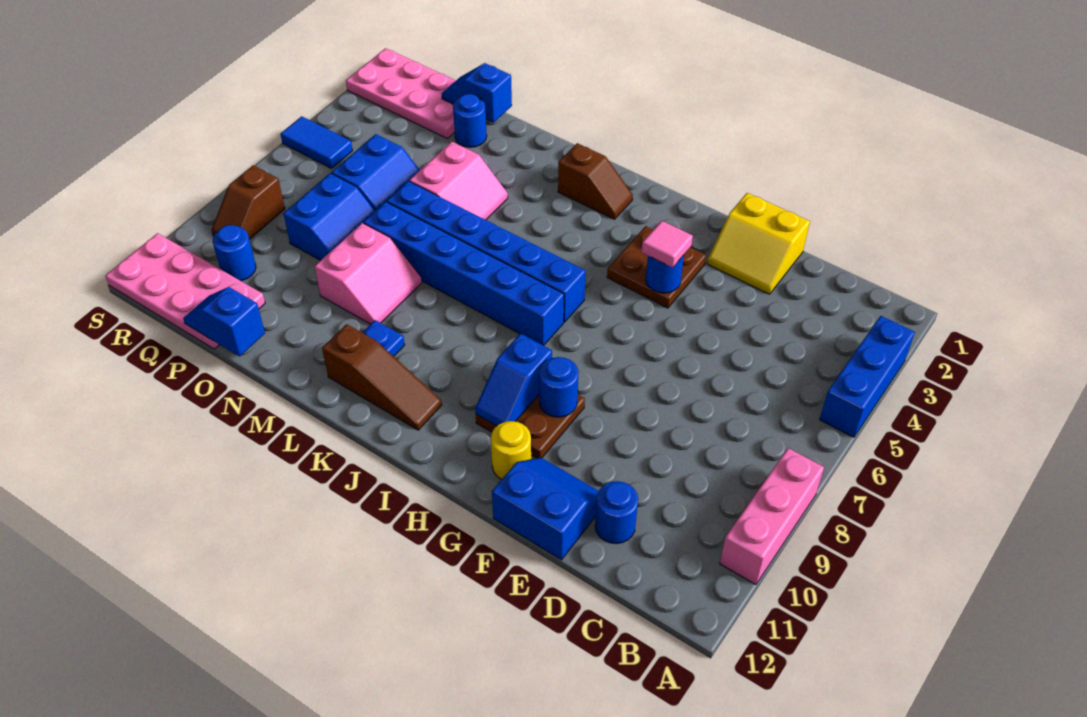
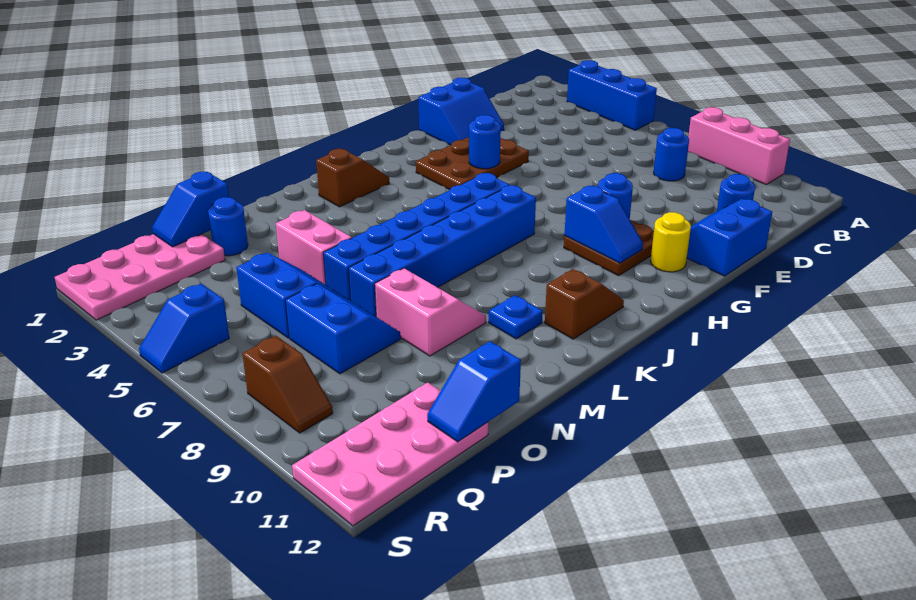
yellow 2x2 slope [707,193,810,294] -> blue 2x2 slope [419,78,504,145]
brown 2x2 plate [607,226,706,308] -> brown 2x3 plate [416,137,529,190]
pink 1x1 tile [642,221,693,267] -> none
brown 1x3 slope [322,324,442,430] -> brown 1x2 slope [545,269,624,339]
blue 1x1 round brick [213,225,256,281] -> blue 1x1 round brick moved to [654,128,689,181]
blue 1x2 tile [281,116,353,168] -> blue 1x2 slope [139,284,229,373]

